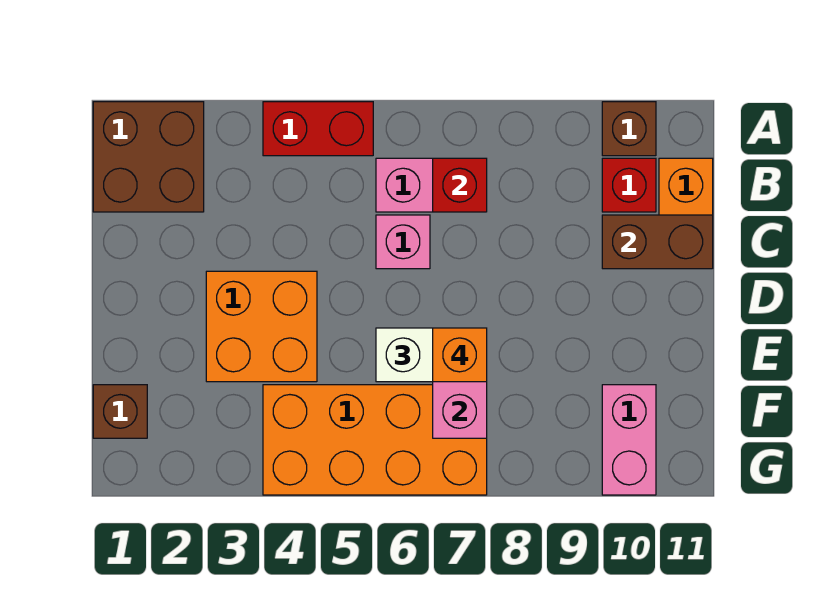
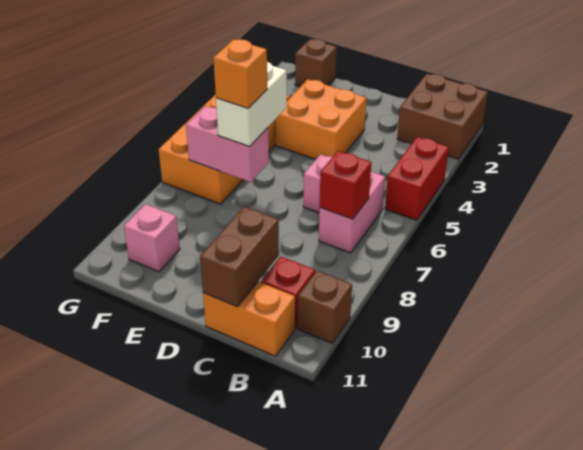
pink 1x2 brick [602,385,656,495] -> pink 1x1 brick [124,204,180,272]

